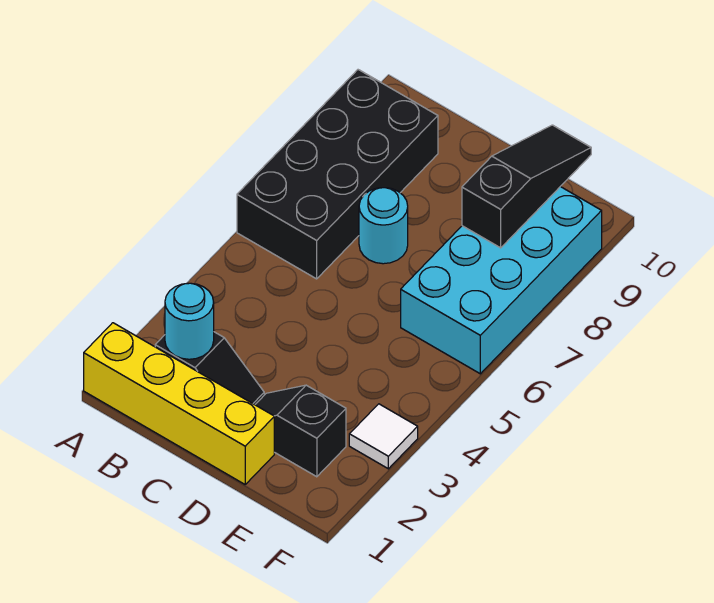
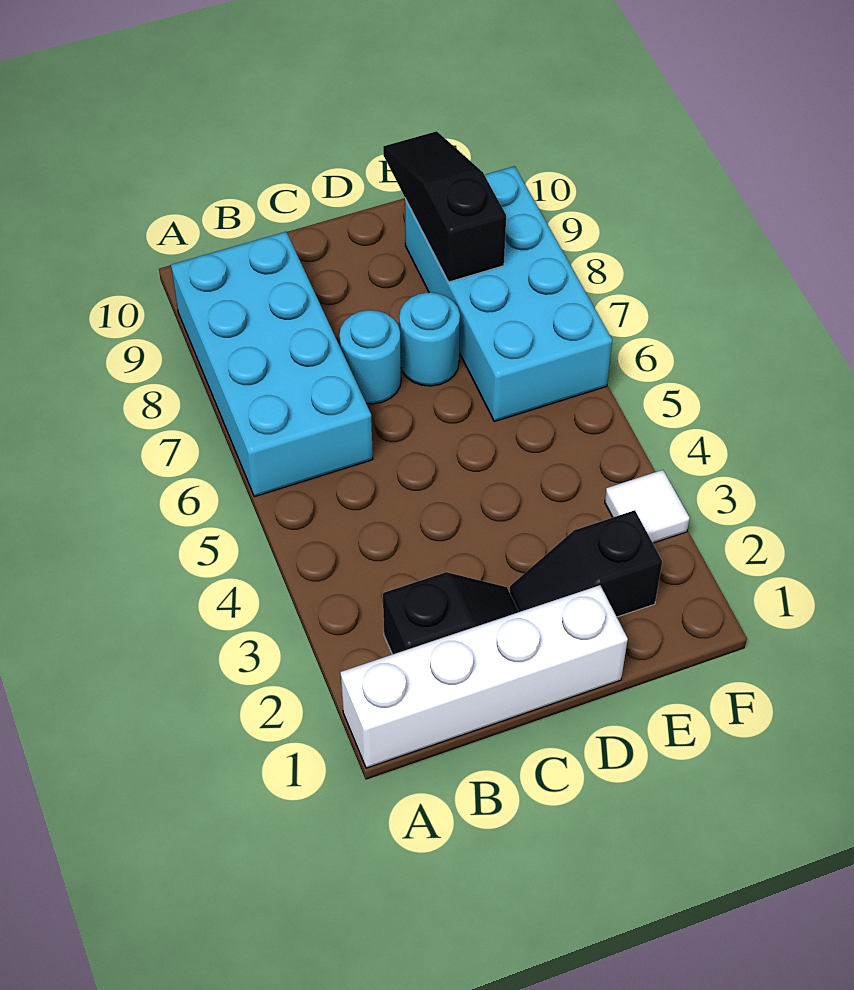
yellow 1x4 brick [84,323,274,484] -> white 1x4 brick [341,585,628,768]
black 2x4 brick [237,70,438,279] -> cyan 2x4 brick [171,232,373,497]
cyan 1x1 round brick [165,283,214,359] -> cyan 1x1 round brick moved to [399,292,460,386]

